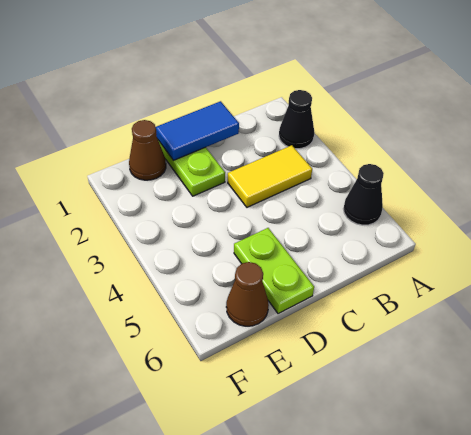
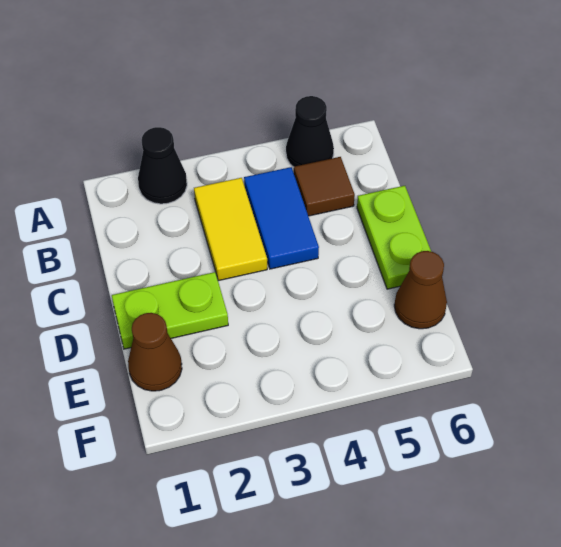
none -> brown 1x1 tile [294,157,355,216]
blue 1x2 tile [156,101,239,161] -> blue 1x2 tile moved to [244,167,319,269]
lime 1x2 plate [234,228,314,314] -> lime 1x2 plate turned to [357,186,431,289]

